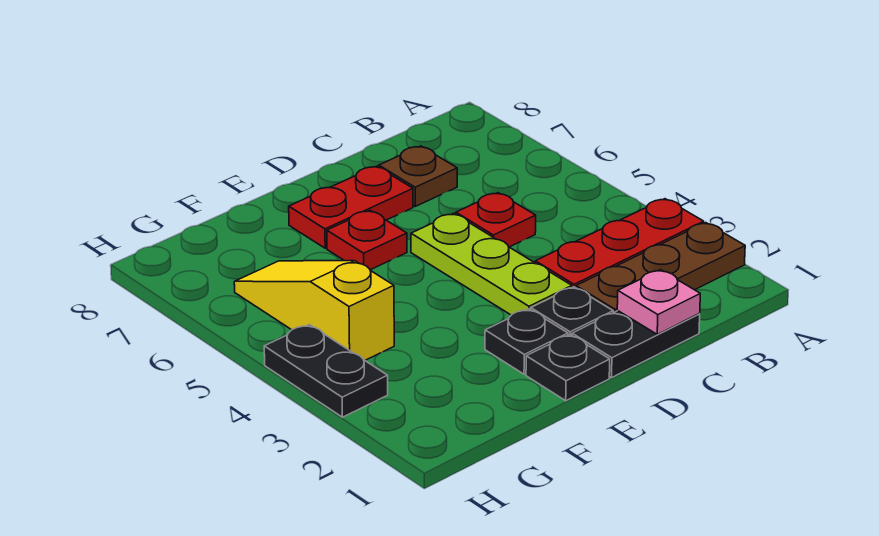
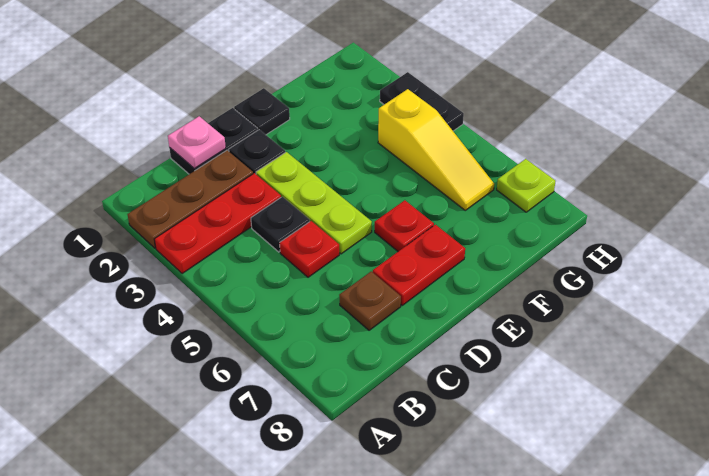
black 1x1 plate [485,309,568,374] -> black 1x1 plate moved to [251,197,310,252]
none -> lime 1x1 plate [497,159,556,212]

